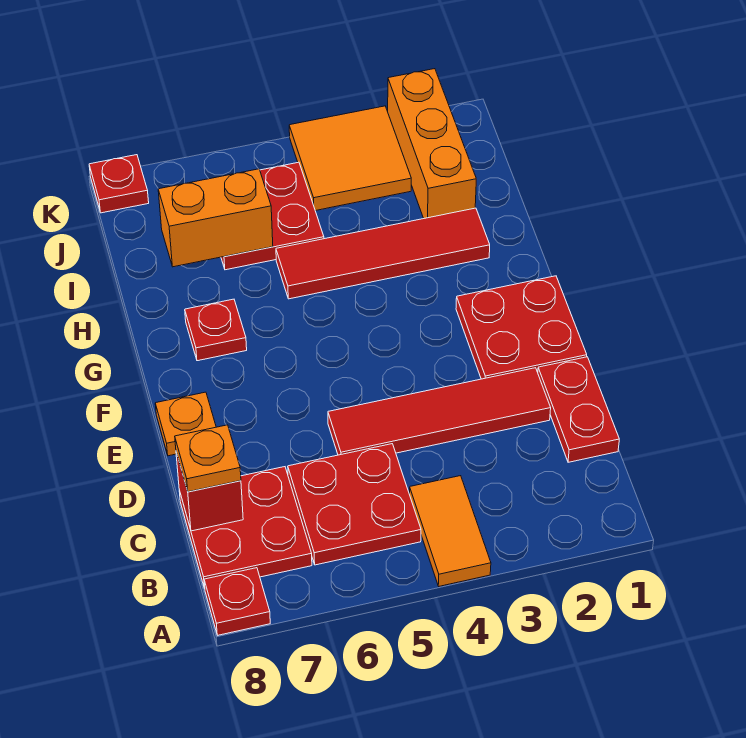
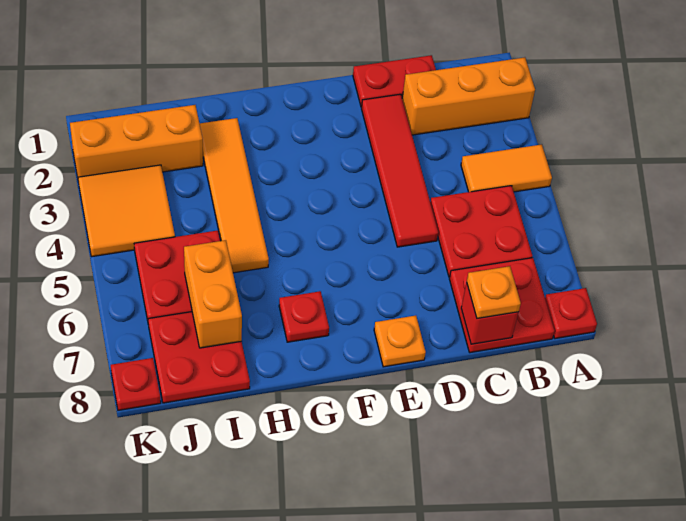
none -> orange 1x3 brick [402,57,535,135]
red 2x2 plate [456,276,587,379] -> red 2x2 plate moved to [148,312,250,403]
red 1x4 tile [276,208,490,299] -> orange 1x4 tile [200,118,269,273]

